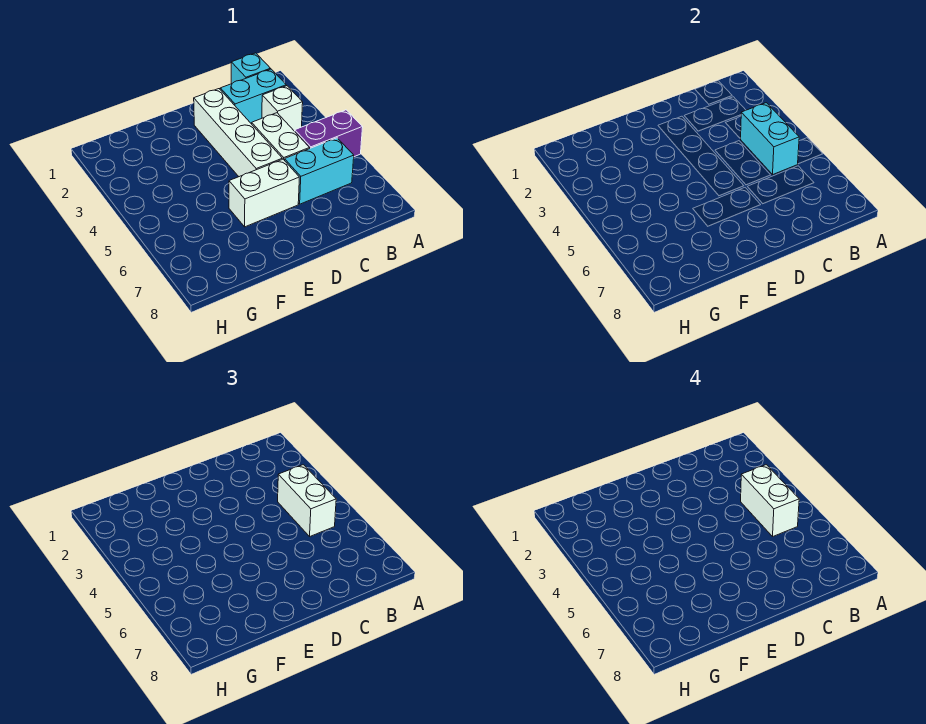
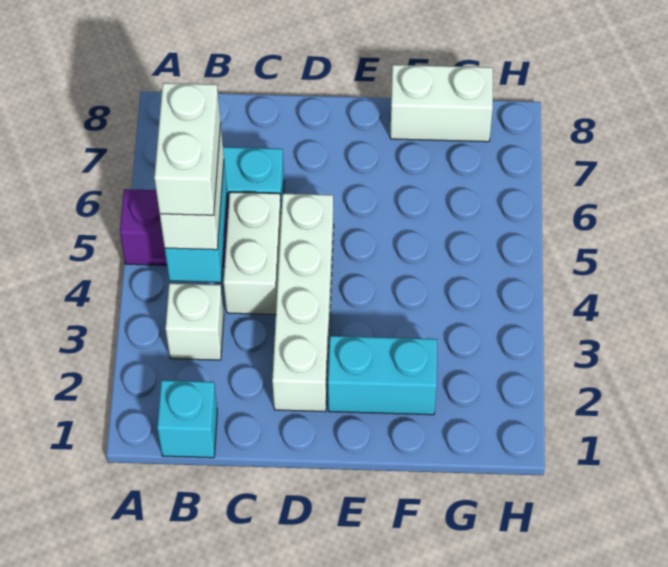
cyan 1x2 brick [220,69,286,124] -> cyan 1x2 brick moved to [328,336,437,415]
white 1x2 brick [229,159,299,227] -> white 1x2 brick moved to [390,65,493,142]

